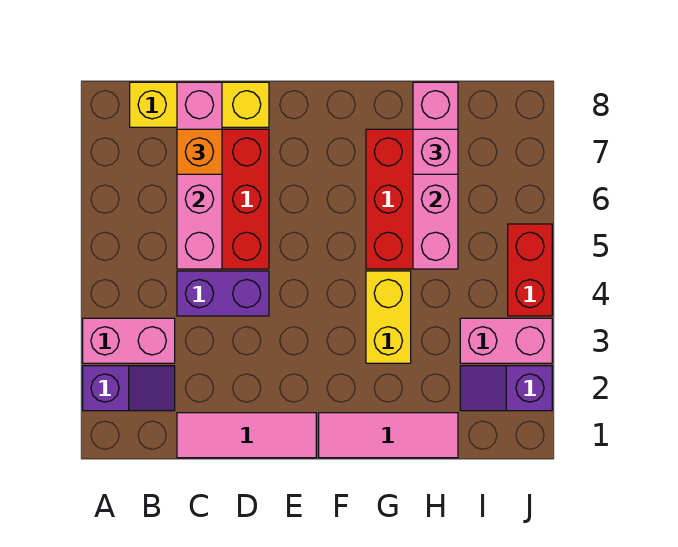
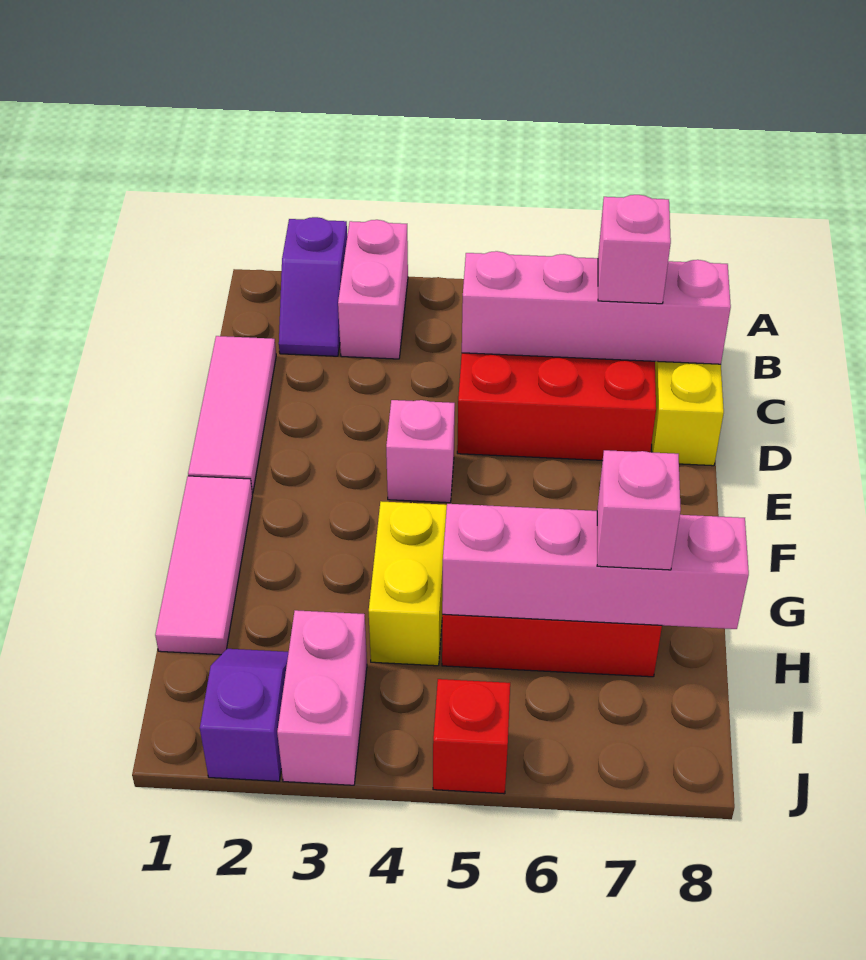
purple 1x2 brick [177,271,269,316] -> none
orange 1x1 brick [177,129,222,174] -> pink 1x1 brick [598,195,671,304]
none -> pink 1x1 brick [386,400,455,503]
yellow 1x2 brick [366,271,411,363] -> yellow 1x2 brick turned to [369,501,447,666]
red 1x2 brick [508,224,552,316] -> red 1x1 brick [433,679,510,794]

